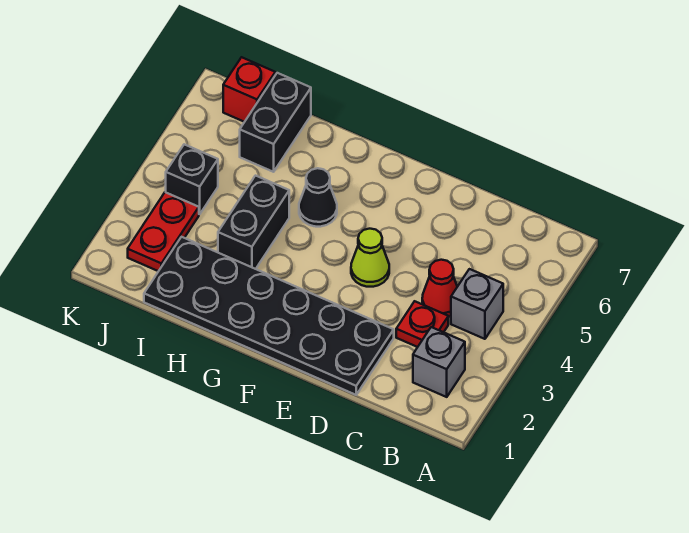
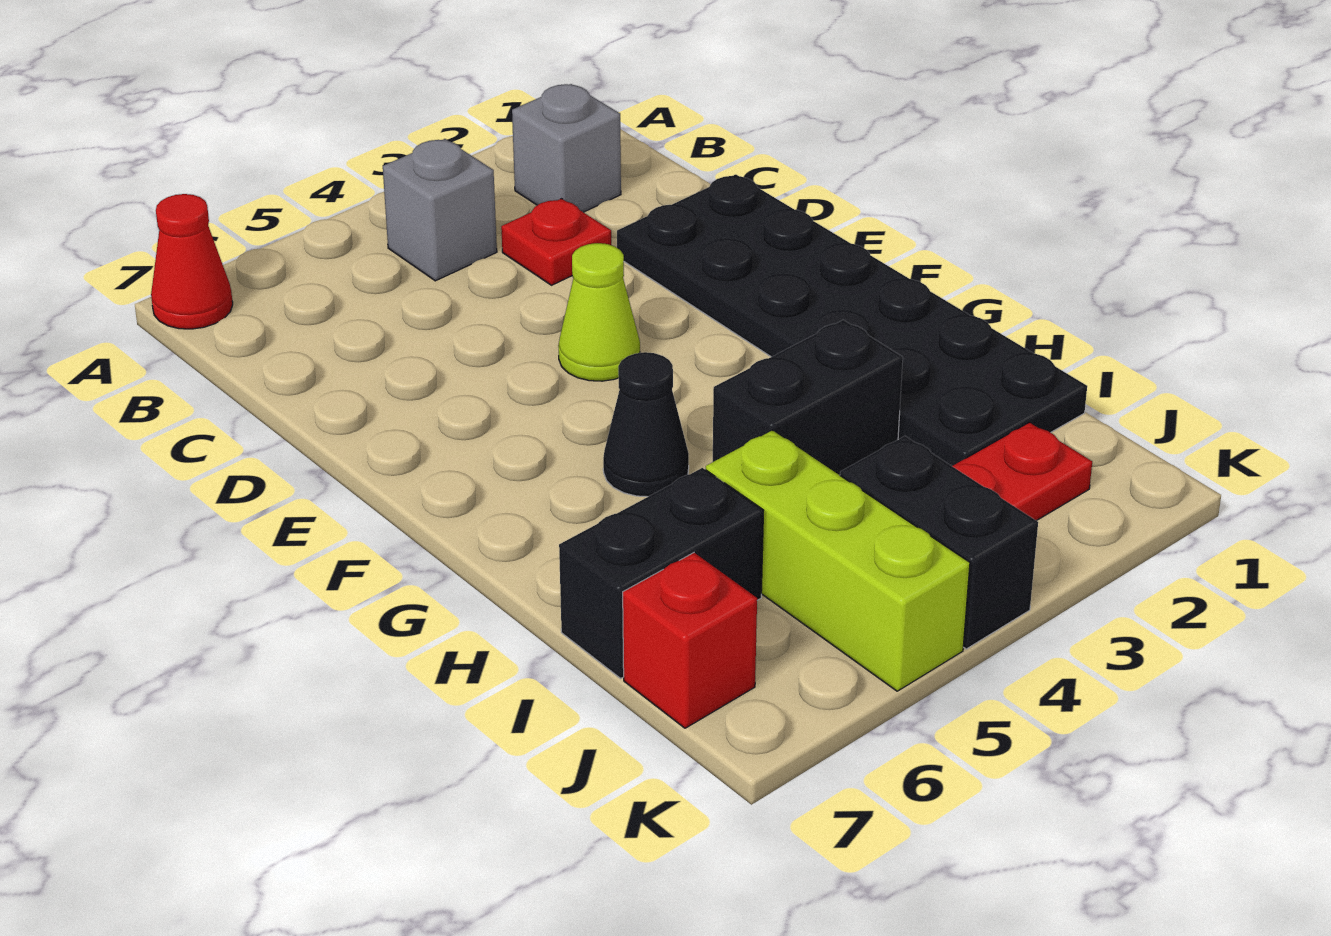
red 1x1 cone [422,260,457,317] -> red 1x1 cone moved to [151,194,233,329]
none -> lime 1x3 brick [706,430,970,691]
black 1x1 brick [166,144,218,214] -> black 1x2 brick [840,436,1038,649]

